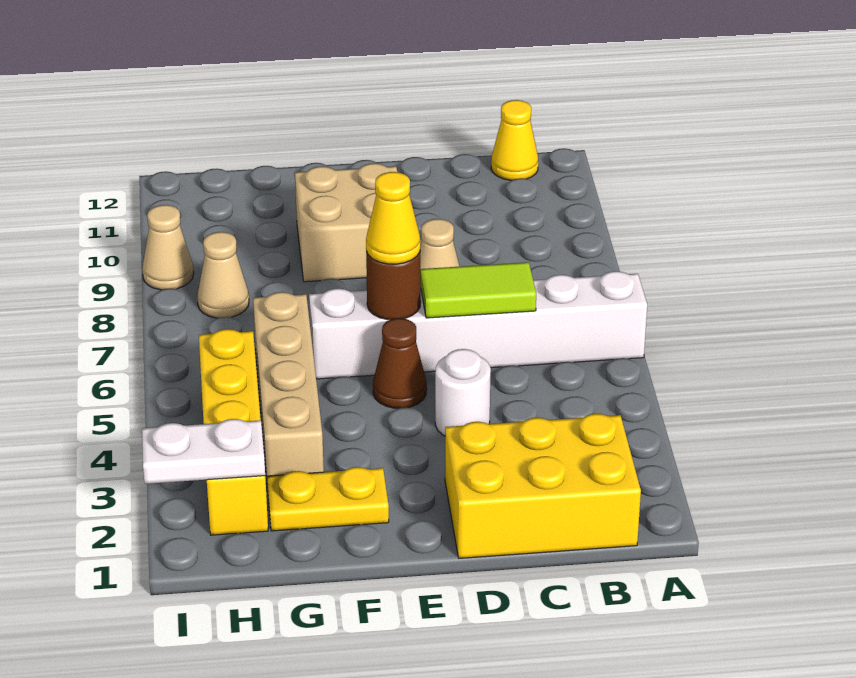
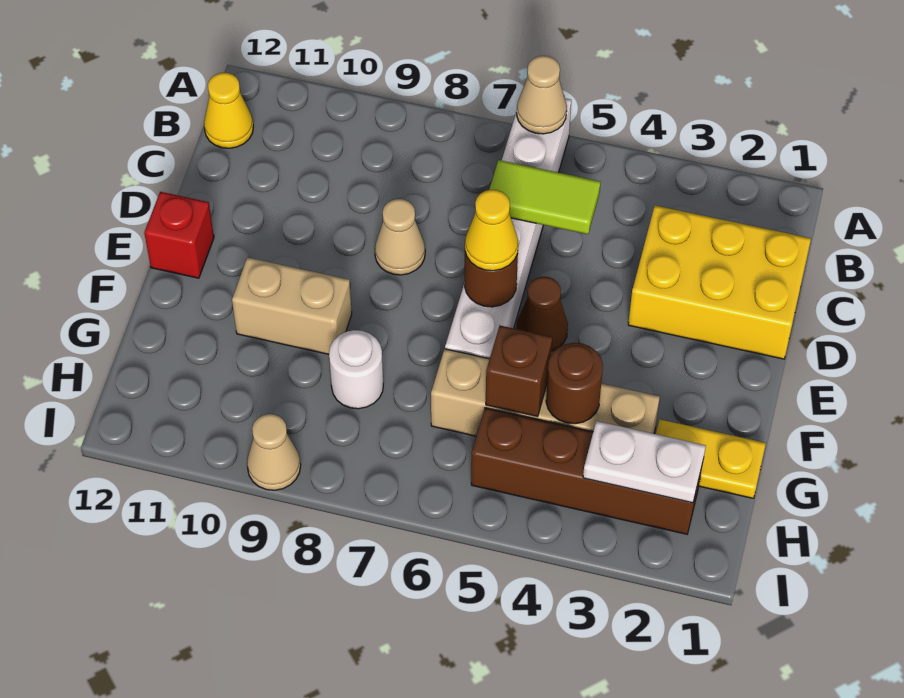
yellow 2x3 brick [445,414,641,558] -> yellow 2x3 brick turned to [628,206,811,359]
lime 1x2 tile [420,262,536,318] -> lime 1x2 tile turned to [489,160,600,234]
white 1x1 round brick [435,349,491,436] -> white 1x1 round brick moved to [329,330,383,409]
tan 2x2 brick [295,163,397,282] -> tan 1x2 brick [232,257,352,354]
none -> red 1x1 brick [144,192,214,278]
yellow 1x2 plate [267,467,389,531] -> yellow 1x2 plate turned to [656,420,766,498]
none -> brown 1x1 round brick [546,343,603,424]
none -> brown 1x1 brick [486,326,552,417]
yellow 1x4 brick [199,329,268,535] -> brown 1x4 brick [471,408,703,534]
white 1x2 plate [142,419,265,484] -> white 1x2 plate turned to [583,421,706,503]
tan 1x1 cone [197,232,249,318] -> tan 1x1 cone moved to [517,56,567,134]

